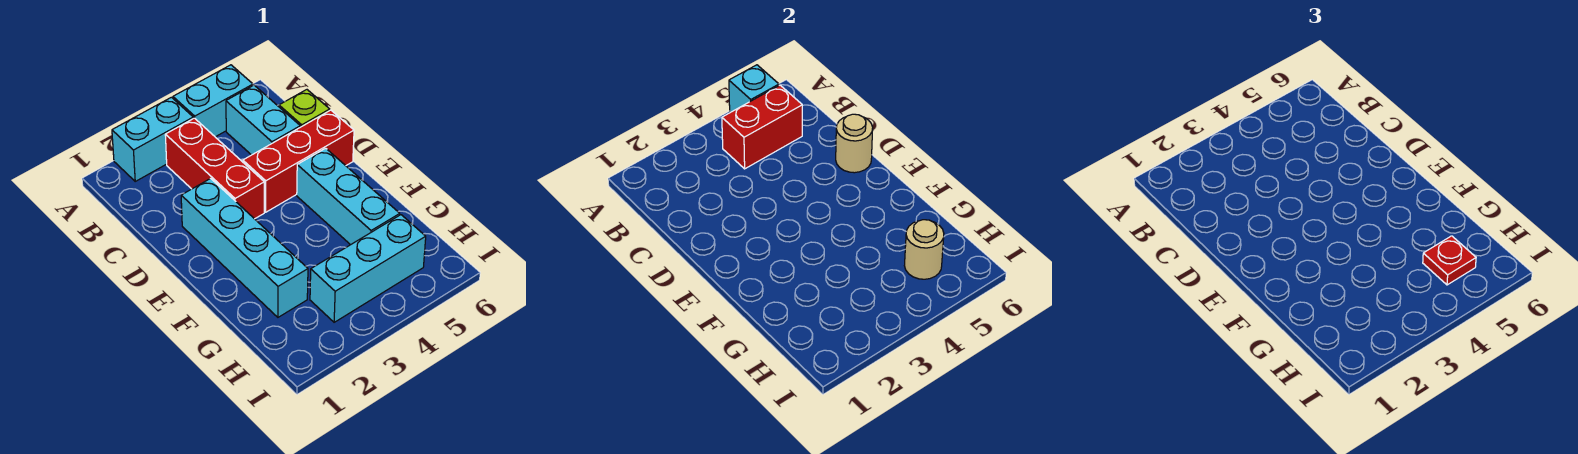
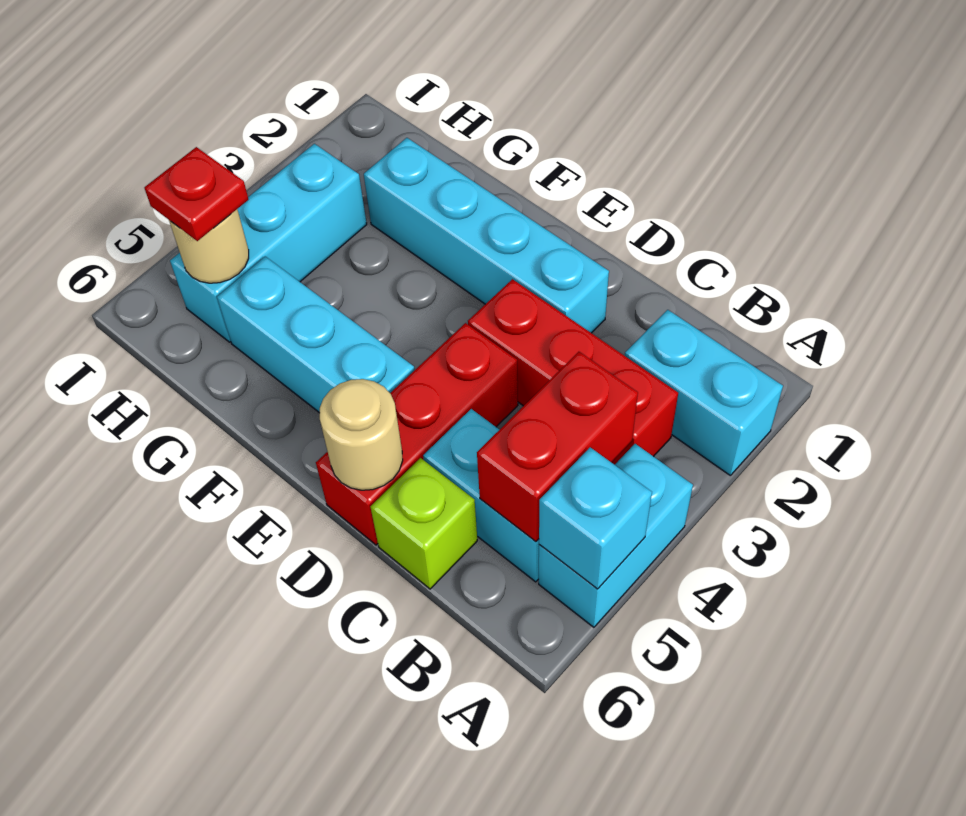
cyan 1x2 brick [112,97,193,181] -> cyan 1x2 brick turned to [625,310,783,476]

